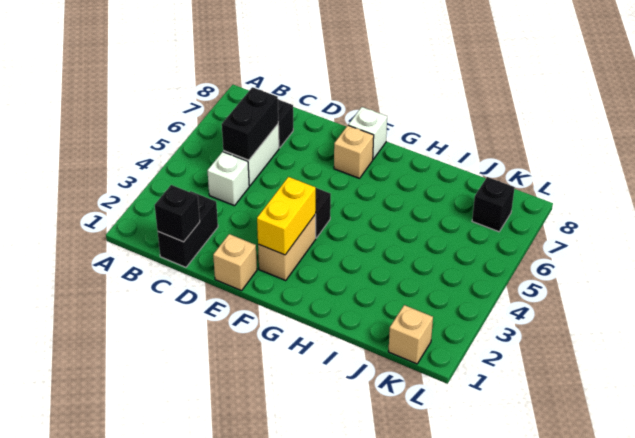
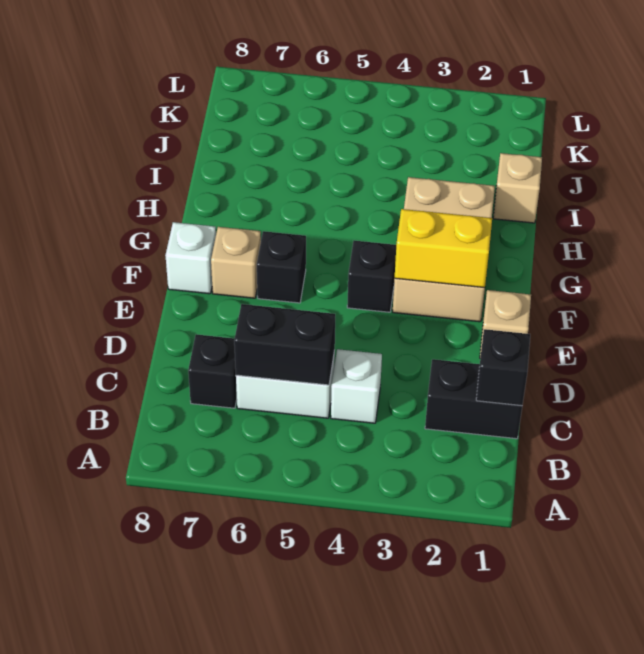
tan 1x2 brick [258,214,316,280] -> tan 2x3 brick [393,177,495,322]
tan 1x1 brick [388,305,433,364] -> tan 1x1 brick moved to [493,153,542,223]
black 1x1 brick [472,177,515,232] -> black 1x1 brick moved to [257,231,306,303]

